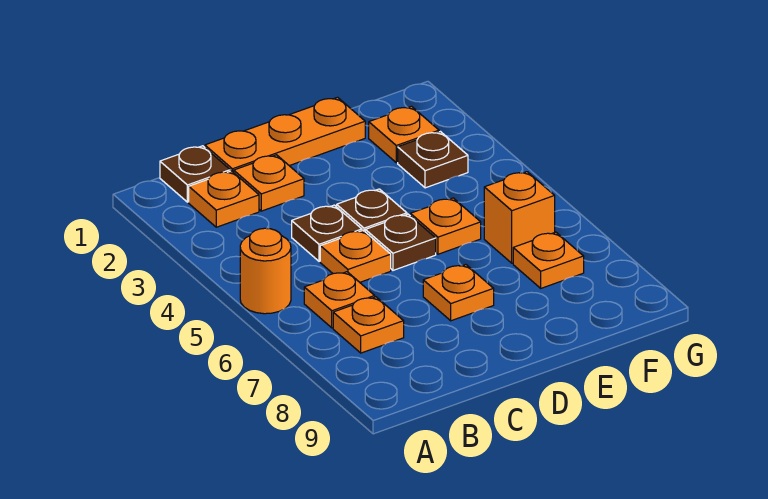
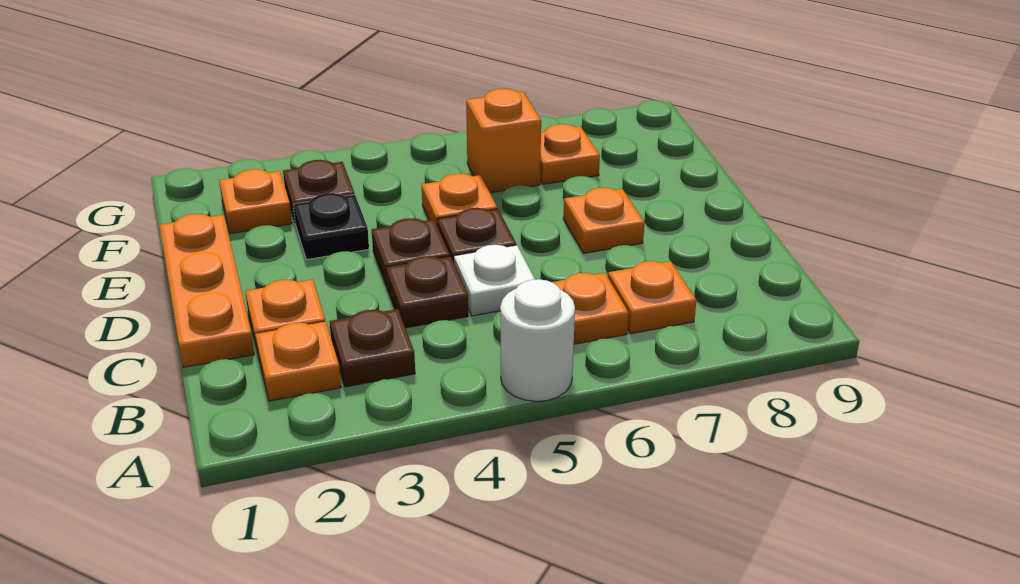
orange 1x1 round brick [240,228,291,314] -> white 1x1 round brick [500,279,575,401]
brown 1x1 plate [160,146,230,202] -> brown 1x1 plate moved to [329,309,415,387]
orange 1x1 plate [320,230,391,282] -> white 1x1 plate [454,245,535,316]
none -> black 1x1 plate [293,193,369,260]

